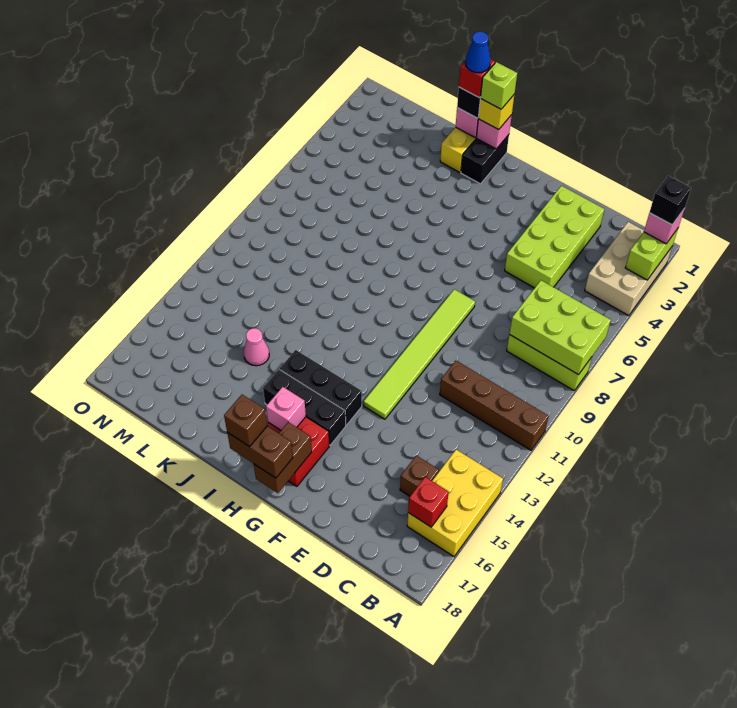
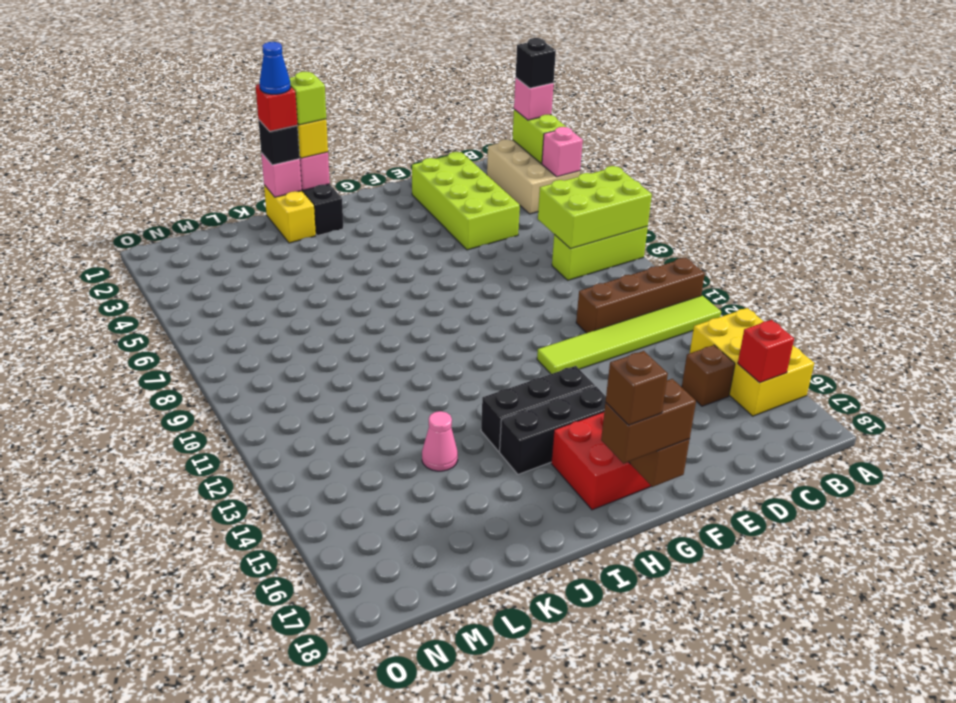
lime 1x6 tile [364,289,475,419] -> lime 1x6 tile turned to [537,296,721,374]
pink 1x1 brick [266,387,306,430] -> pink 1x1 brick moved to [542,127,583,177]

